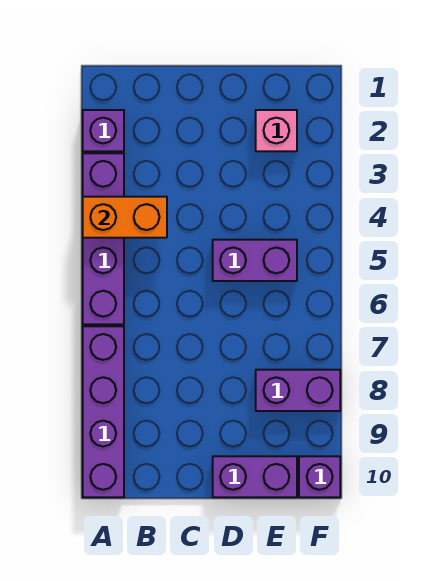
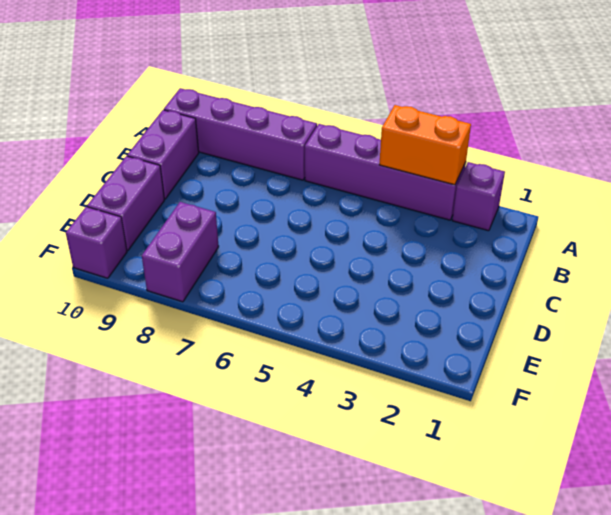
orange 1x2 brick [83,197,167,238] -> orange 1x2 brick turned to [379,105,471,185]
purple 1x2 brick [213,240,297,281] -> purple 1x2 brick moved to [127,110,199,199]
pink 1x1 brick [256,110,297,151] -> none

